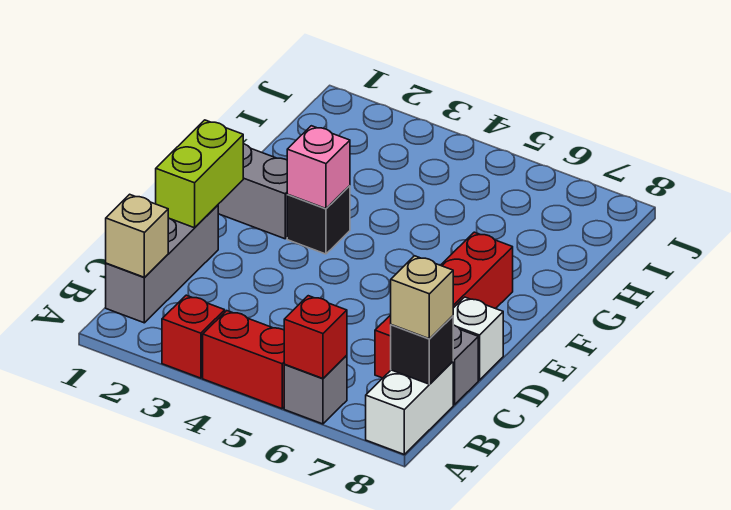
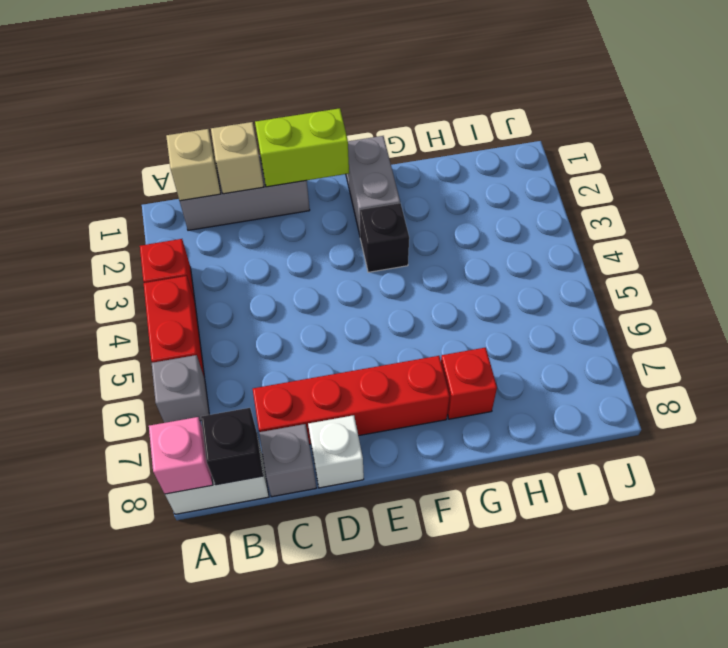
red 1x1 brick [284,296,347,378] -> red 1x1 brick moved to [441,348,497,419]
tan 1x1 brick [391,256,453,339] -> tan 1x1 brick moved to [211,122,264,194]
pink 1x1 brick [287,126,350,209] -> pink 1x1 brick moved to [149,417,213,494]

